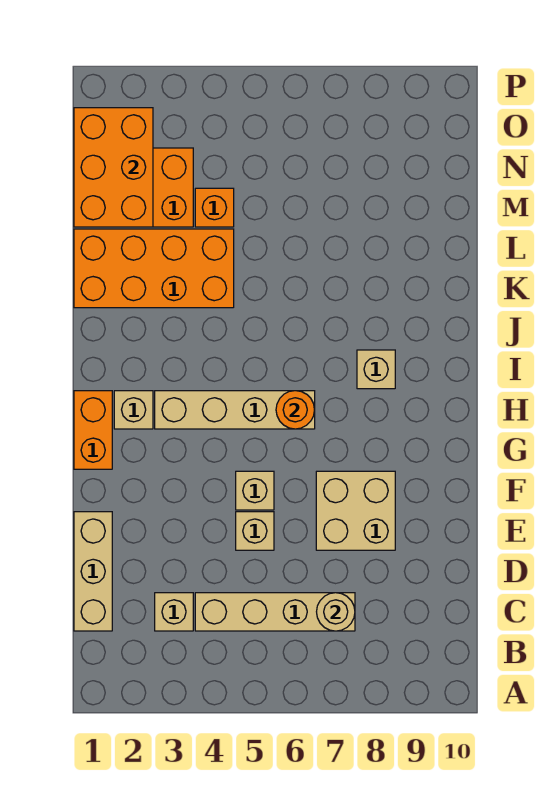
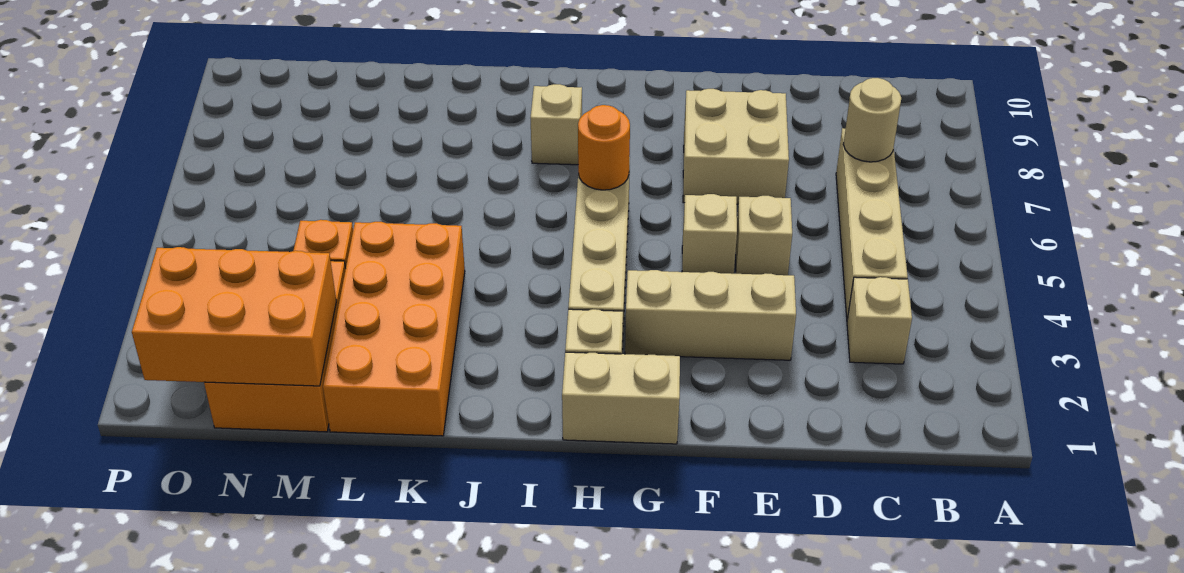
tan 1x3 brick [74,512,112,631] -> tan 1x3 brick moved to [625,270,796,360]
orange 1x2 brick [74,391,112,469] -> tan 1x2 brick [562,352,680,444]

